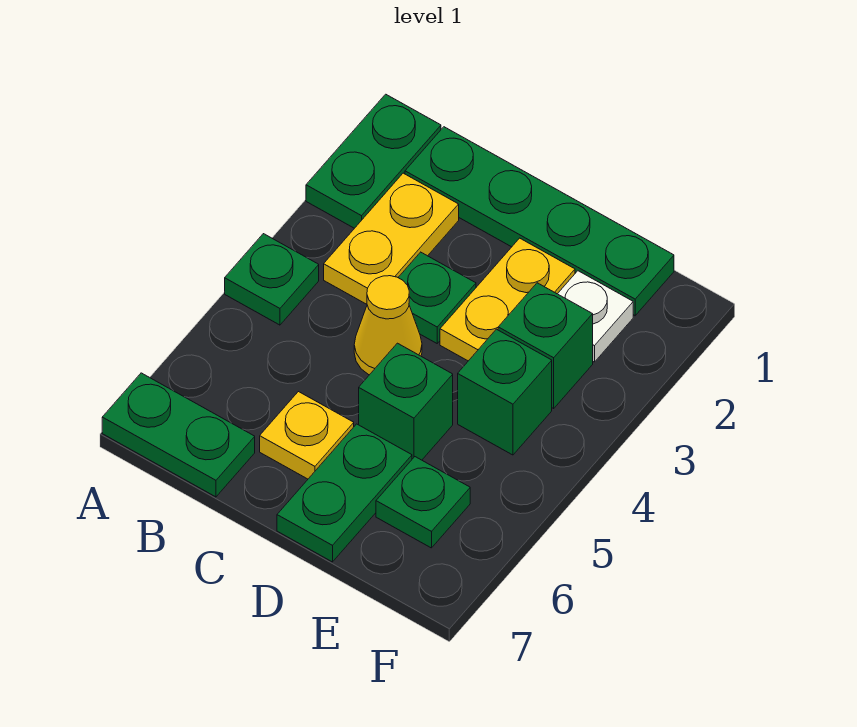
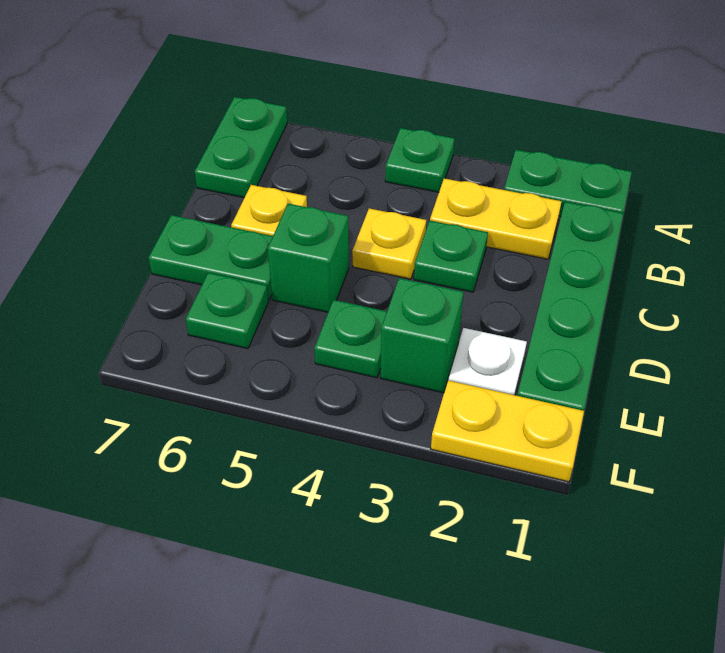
yellow 1x1 cone [354,276,422,375] -> yellow 1x1 plate [352,208,426,279]
yellow 1x2 plate [440,238,575,361] -> yellow 1x2 plate moved to [431,380,584,482]
green 1x1 brick [458,329,552,455] -> green 1x1 plate [314,300,387,378]

